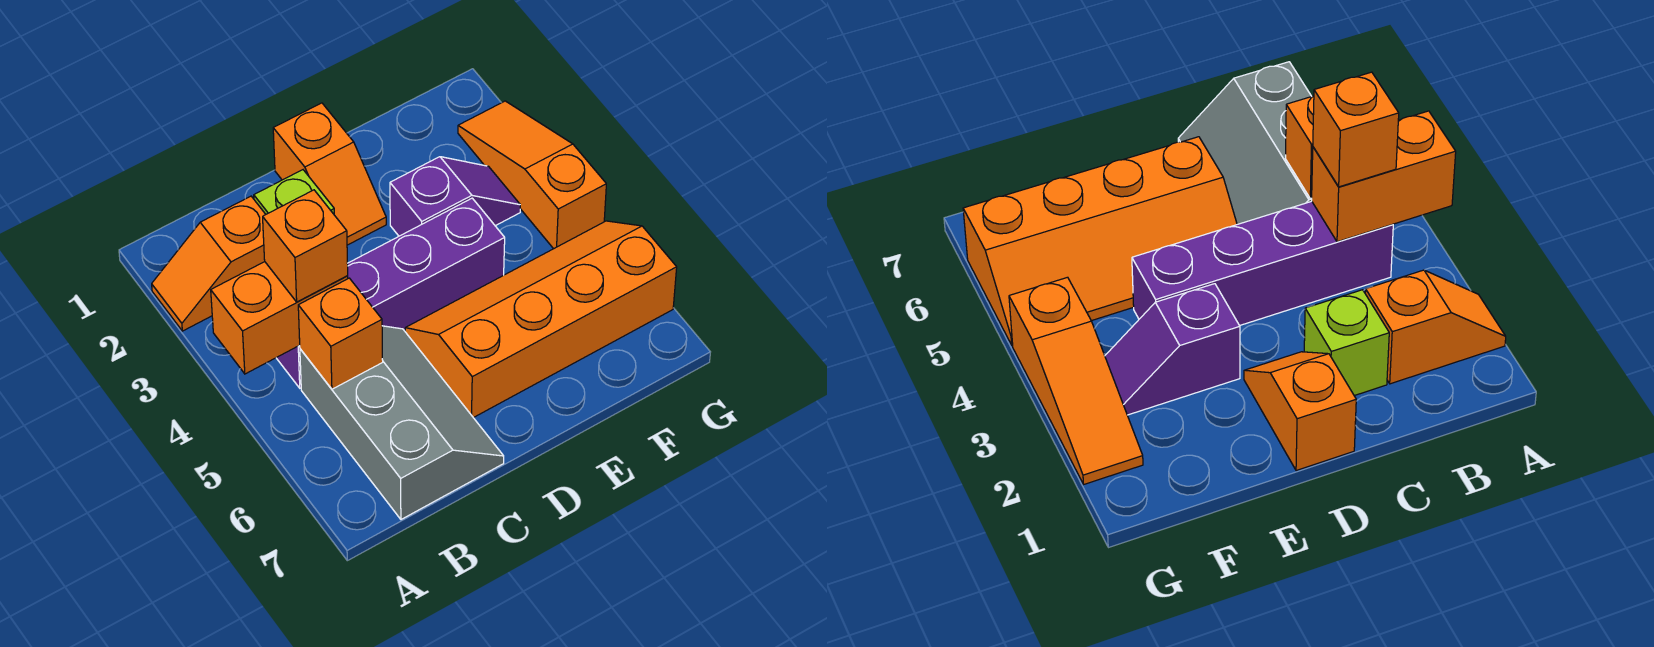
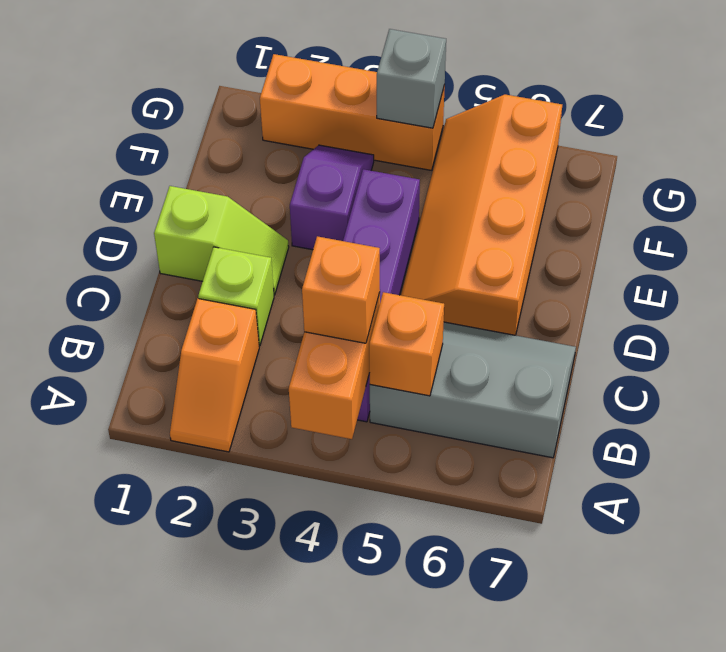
orange 1x2 slope [273,103,386,245] -> lime 1x2 slope [154,186,289,295]
orange 1x3 slope [458,101,606,249] -> orange 1x3 brick [260,54,445,170]
none -> grey 1x1 brick [377,29,446,128]

